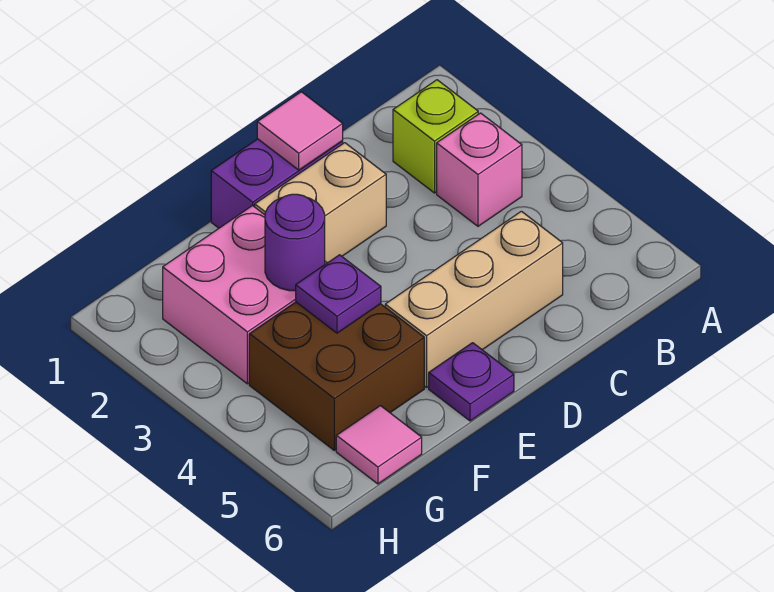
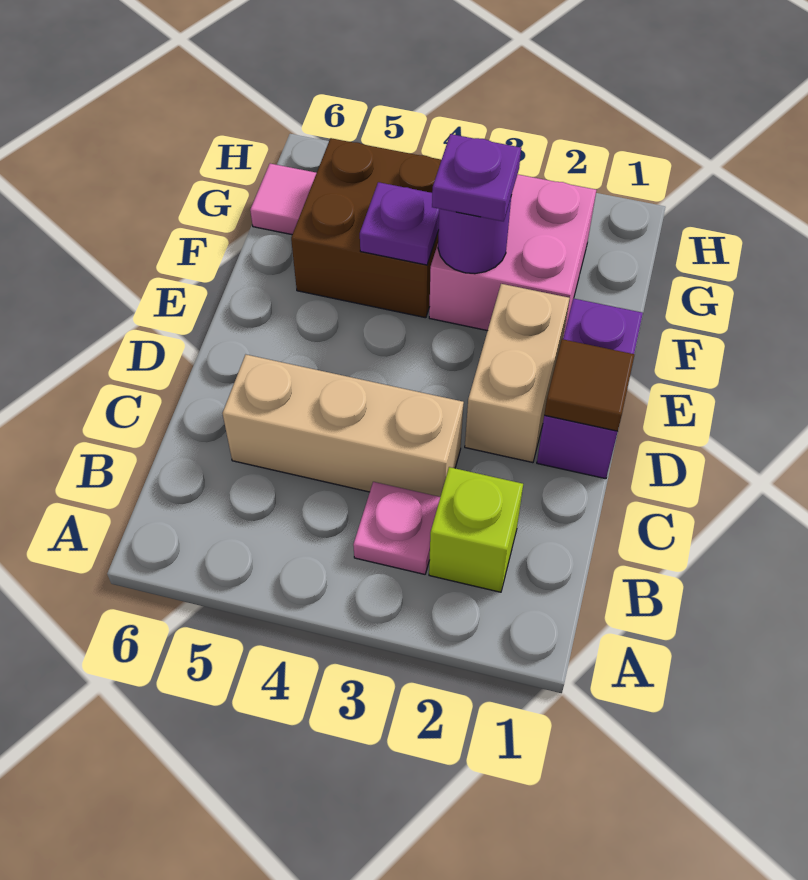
pink 1x1 brick [437,113,522,226] -> pink 1x1 plate [353,482,440,574]
tan 1x3 brick [385,211,563,387] -> tan 1x3 brick turned to [222,355,464,497]
pink 1x1 tile [257,92,343,170] -> brown 1x1 tile [544,339,635,431]
purple 1x1 plate [429,343,514,421] -> purple 1x1 plate moved to [432,134,521,221]

